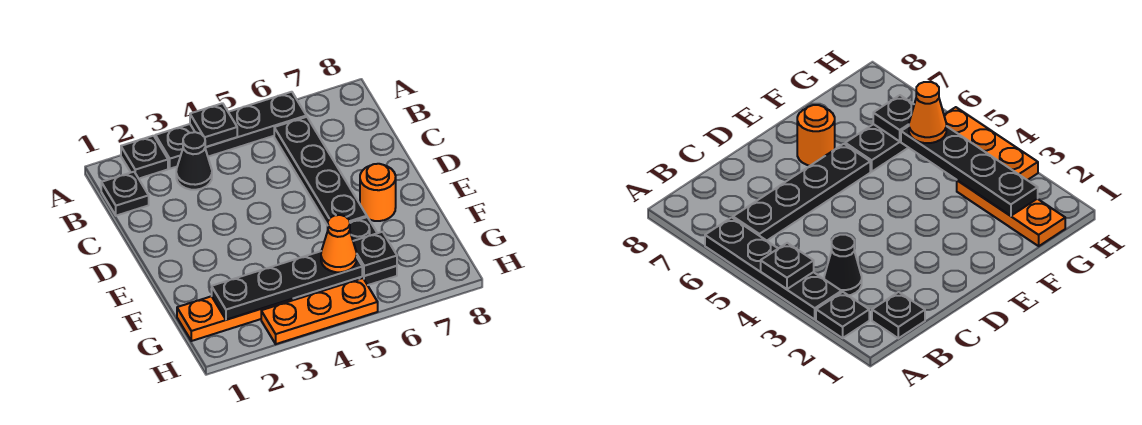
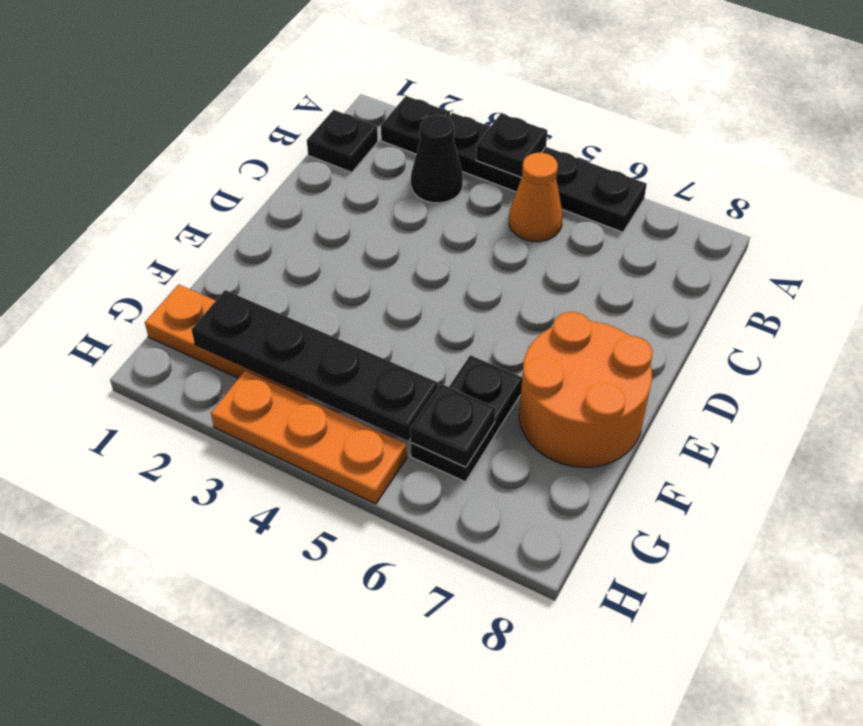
black 1x4 plate [274,117,367,225] -> none
orange 1x1 round brick [360,164,396,221] -> orange 2x2 round brick [519,312,653,467]
orange 1x1 cone [321,215,357,272] -> orange 1x1 cone moved to [509,153,563,242]

